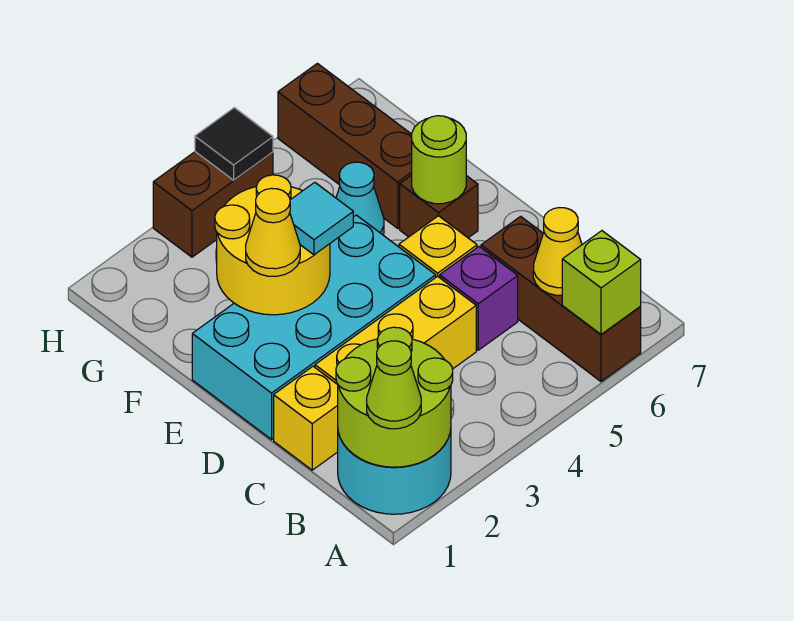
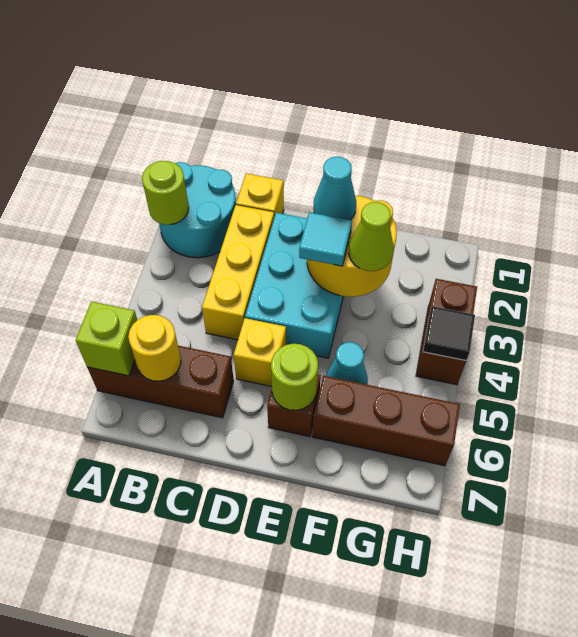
lime 2x2 round brick [336,327,453,467] -> lime 1x1 round brick [142,161,189,225]
lime 1x1 cone [367,341,421,429] -> lime 1x1 cone moved to [349,202,393,271]
yellow 1x1 cone [533,208,582,295] -> yellow 1x1 round brick [128,315,181,381]
purple 1x1 brick [440,247,518,350] -> none
cyan 2x4 brick [192,215,436,440] -> cyan 2x3 brick [245,213,343,358]
yellow 1x1 cone [246,188,300,276] -> cyan 1x1 cone [313,157,356,220]

